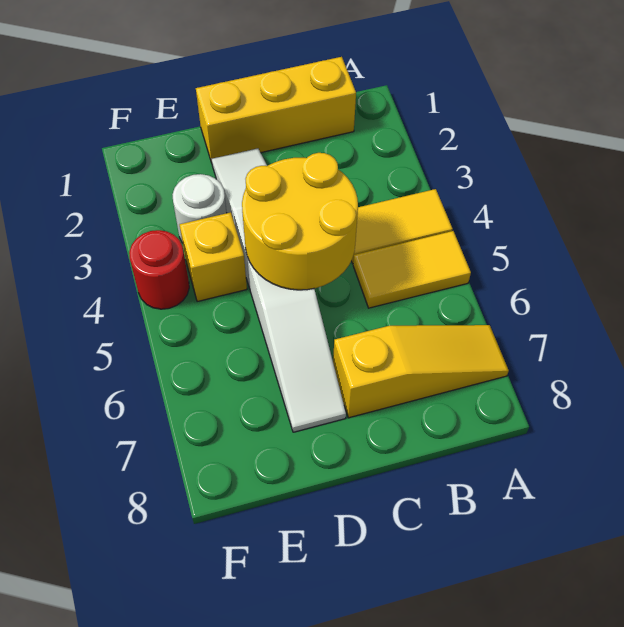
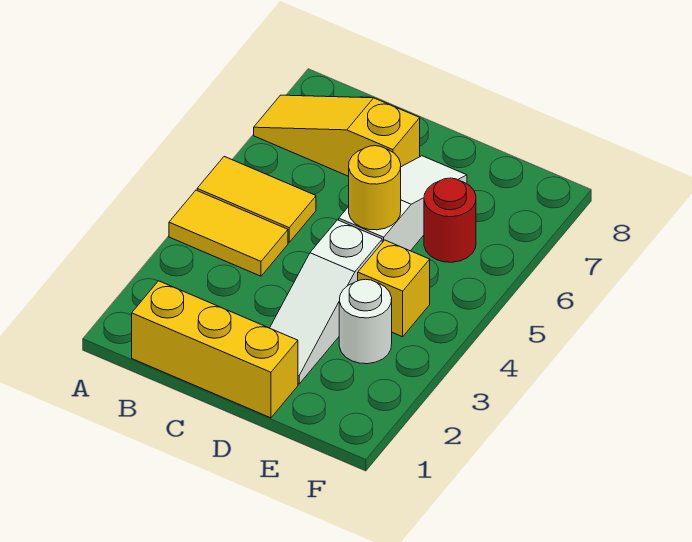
yellow 2x2 round brick [242,153,358,290] -> yellow 1x1 round brick [349,146,401,230]
red 1x1 round brick [129,230,189,309] -> red 1x1 round brick moved to [424,178,476,262]

